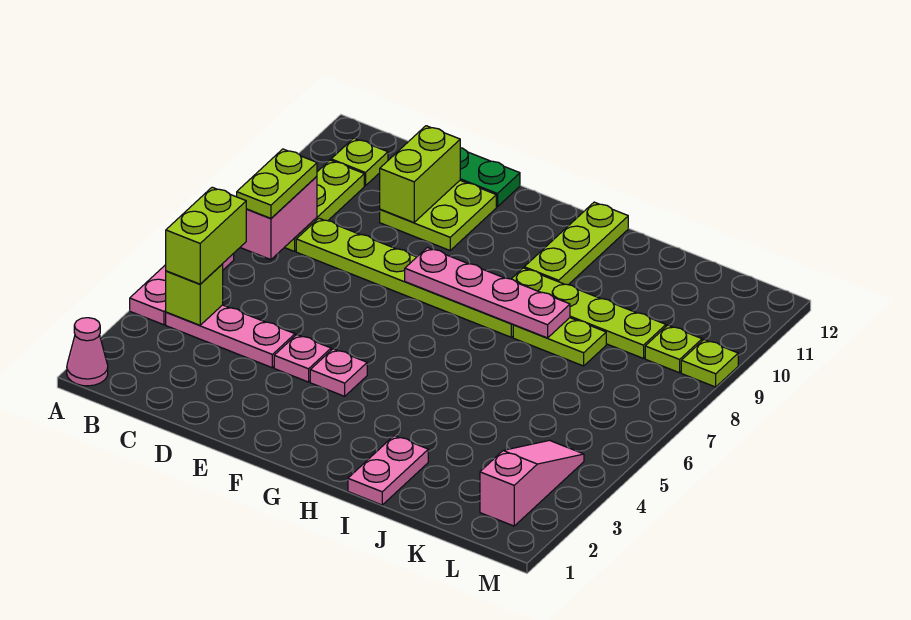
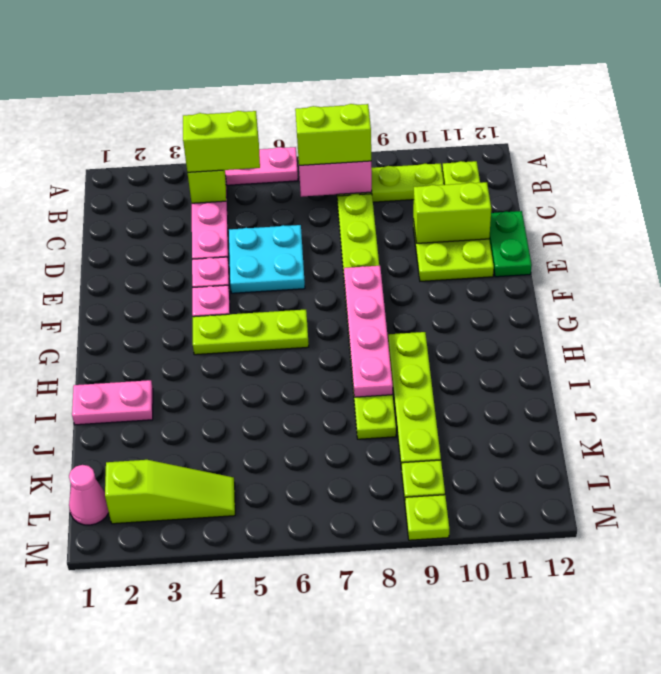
pink 1x1 cone [67,318,108,386] -> pink 1x1 cone moved to [69,465,109,525]
lime 1x2 plate [237,149,317,219] -> lime 1x2 brick [295,104,371,165]
none -> cyan 2x2 plate [229,225,305,293]
lime 1x3 plate [524,202,628,285] -> lime 1x3 plate moved to [193,310,309,355]
pink 1x3 slope [480,440,584,526] -> lime 1x3 slope [105,460,235,524]

